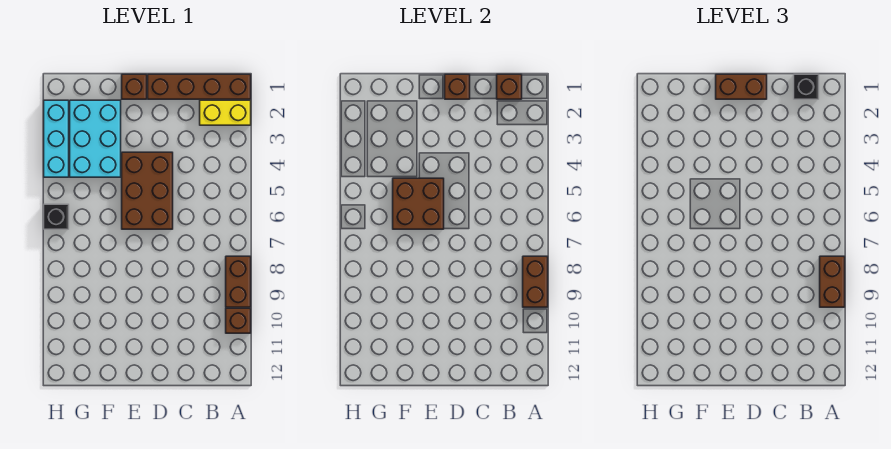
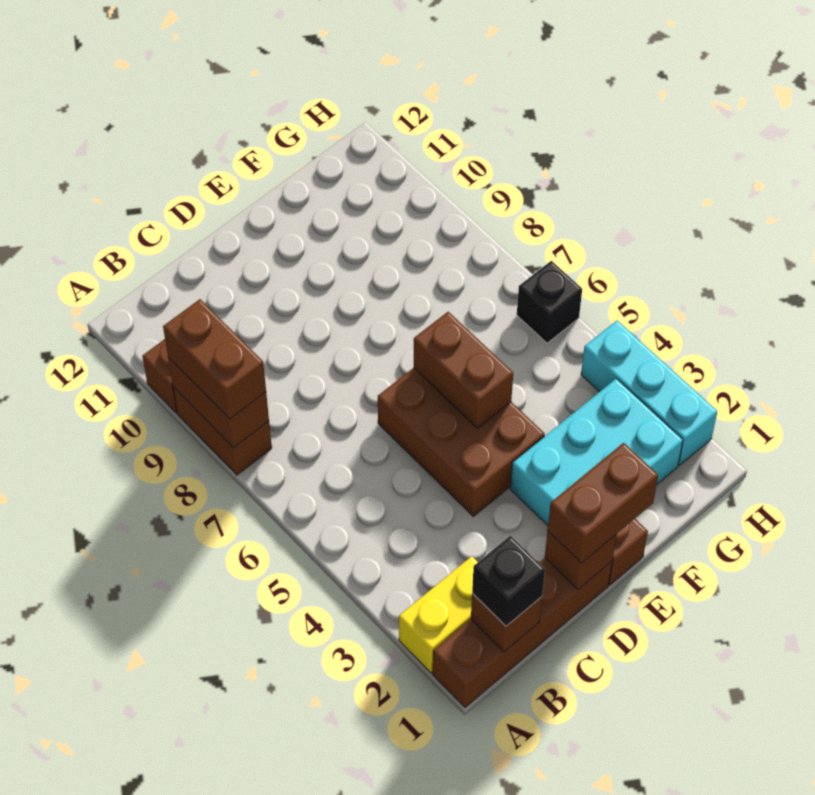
brown 2x2 brick [393,178,444,229] -> brown 1x2 brick [414,312,513,428]
cyan 2x3 brick [70,100,121,177] -> cyan 2x3 brick turned to [510,379,683,525]

